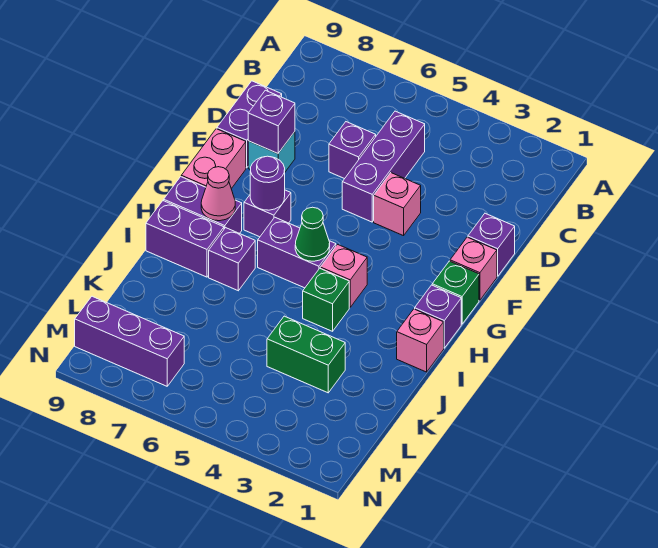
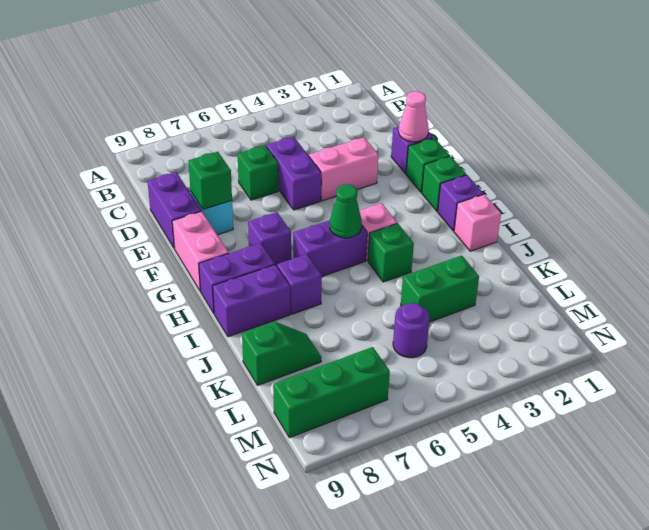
purple 1x3 brick [342,111,425,222] -> purple 1x2 brick [266,137,321,210]
purple 1x1 brick [329,122,376,179] -> green 1x1 brick [238,145,278,200]
pink 1x1 brick [374,173,421,236] -> pink 1x2 brick [309,137,378,201]
purple 1x1 brick [248,90,295,153] -> green 1x1 brick [188,152,232,209]
pink 1x1 brick [450,237,497,300] -> green 1x1 brick [406,138,450,192]
purple 1x1 round brick [250,156,285,210] -> purple 1x1 round brick moved to [393,303,430,358]
pink 1x1 cone [201,167,235,221] -> pink 1x1 cone moved to [399,91,429,142]
none -> green 1x2 slope [242,322,322,385]
purple 1x3 brick [75,296,184,386] -> green 1x3 brick [273,347,390,438]

